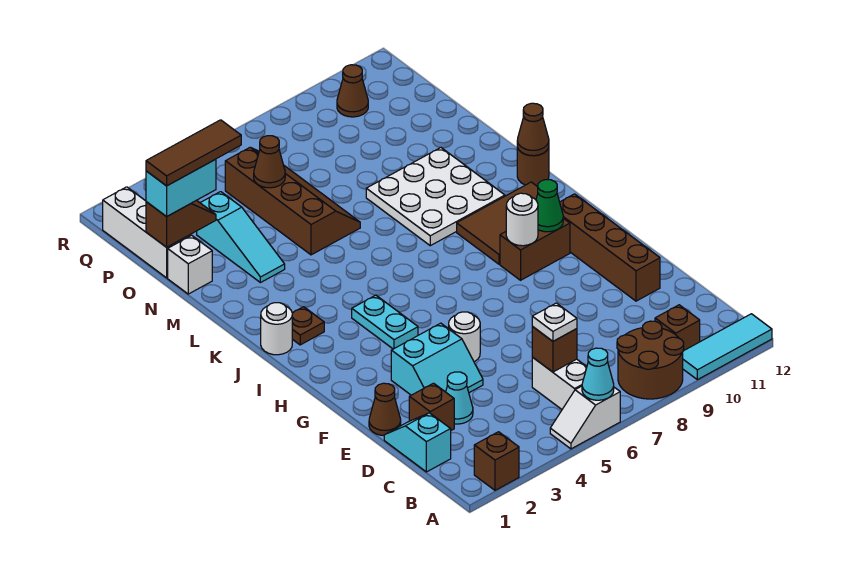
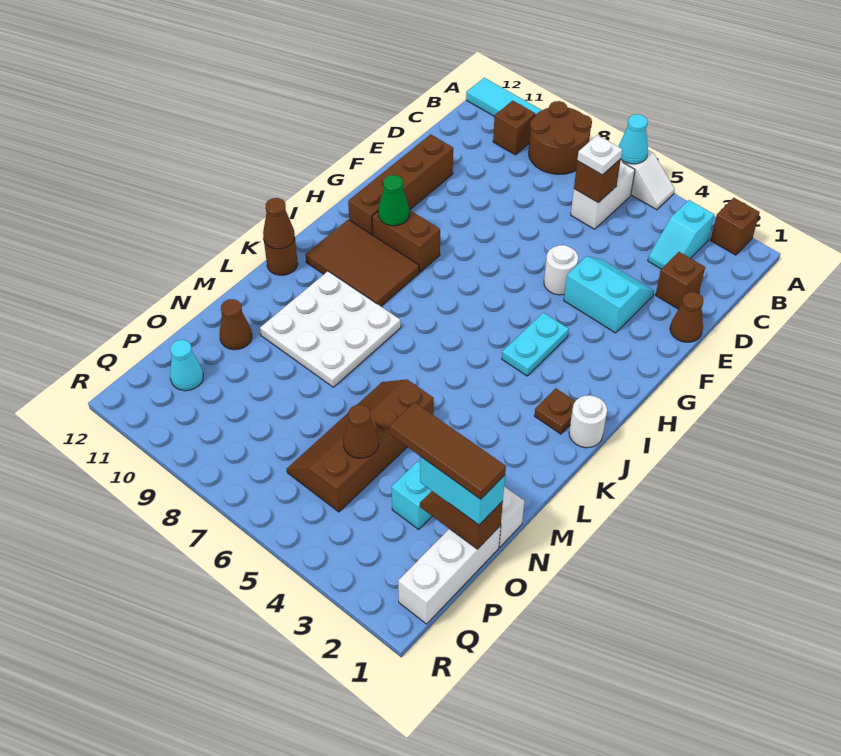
cyan 1x2 slope [384,413,451,472] -> cyan 1x2 slope moved to [648,200,714,269]
cyan 1x1 cone [446,372,473,424] -> cyan 1x1 cone moved to [170,340,203,391]
white 1x1 round brick [506,193,538,246] -> none
brown 1x1 cone [337,65,368,117] -> brown 1x1 cone moved to [220,299,252,350]

